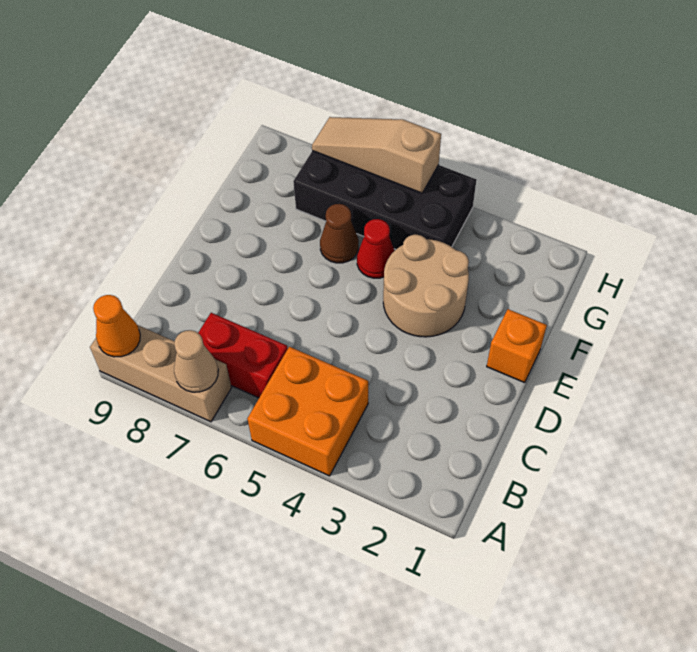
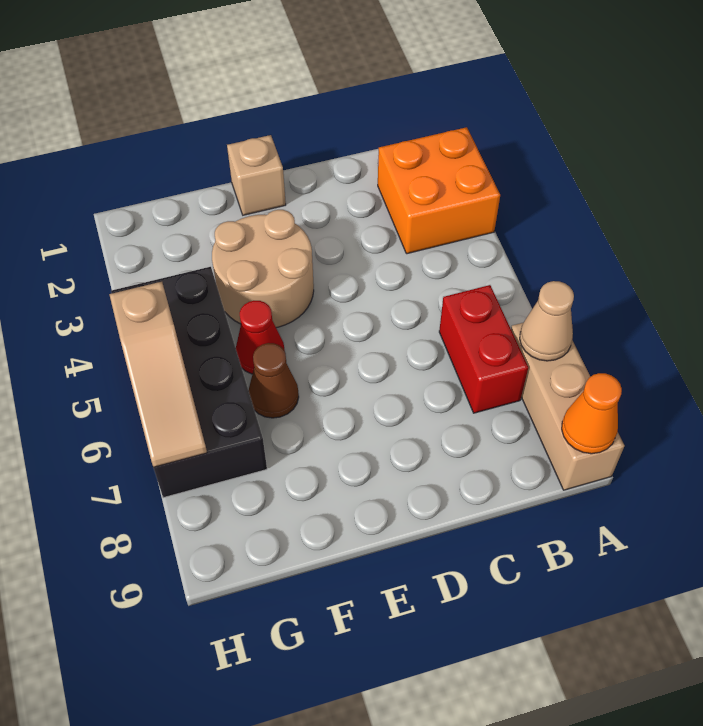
orange 2x2 brick [247,347,368,476] -> orange 2x2 brick moved to [378,127,500,254]
orange 1x1 brick [487,309,547,383] -> tan 1x1 brick [227,135,286,215]

